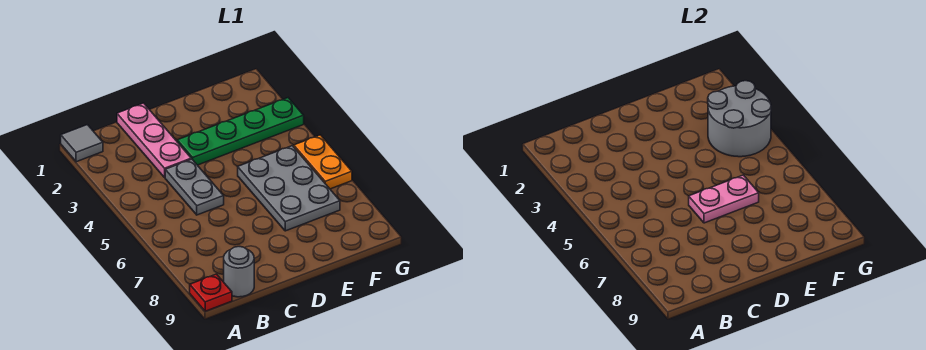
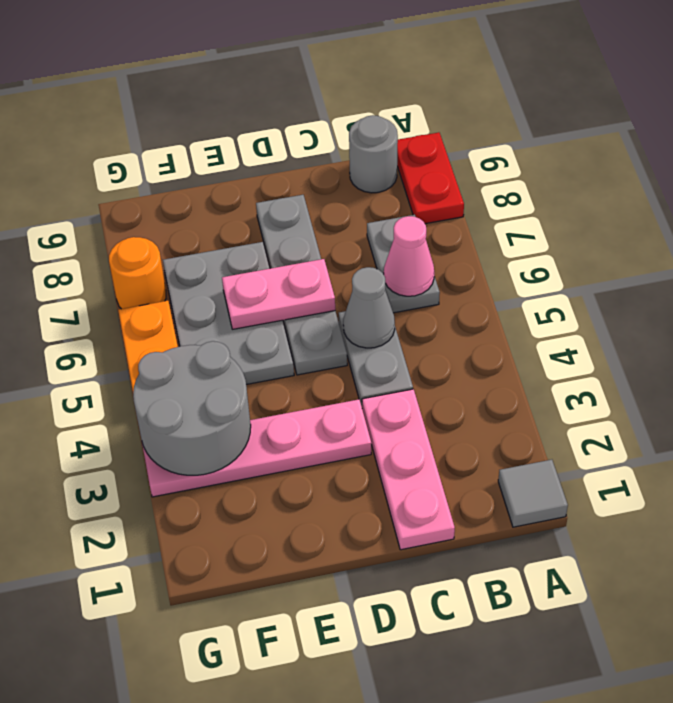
red 1x1 plate [190,274,232,311] -> red 1x2 plate [397,132,464,224]
none -> grey 1x2 plate [367,215,440,313]
none -> pink 1x1 cone [384,216,434,296]
none -> grey 1x1 cone [343,267,395,348]
green 1x4 plate [177,98,304,165] -> pink 1x4 plate [142,399,371,497]
none -> grey 1x4 plate [256,195,347,375]
none -> orange 1x1 round brick [109,237,166,309]

